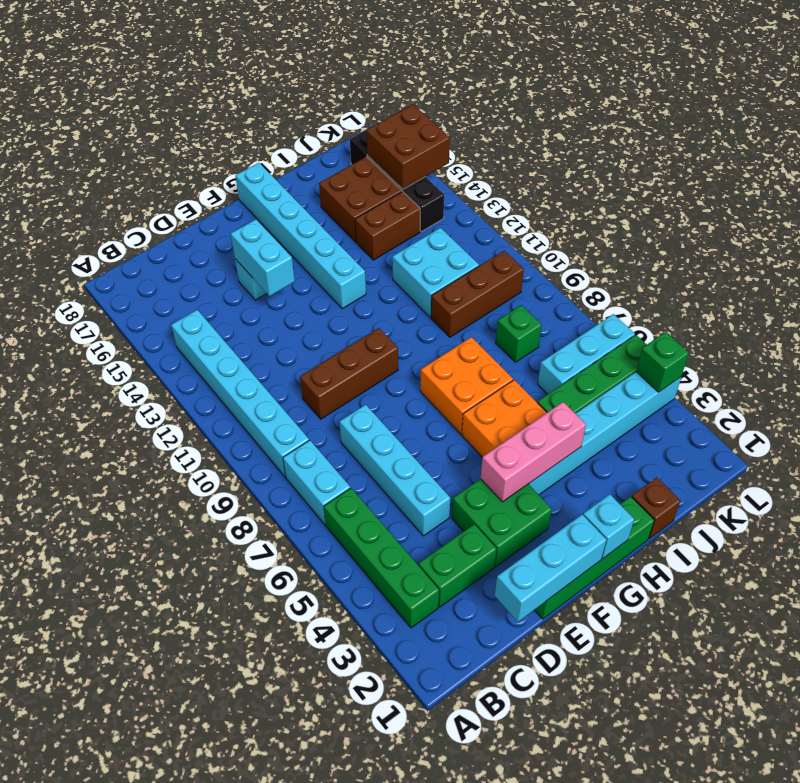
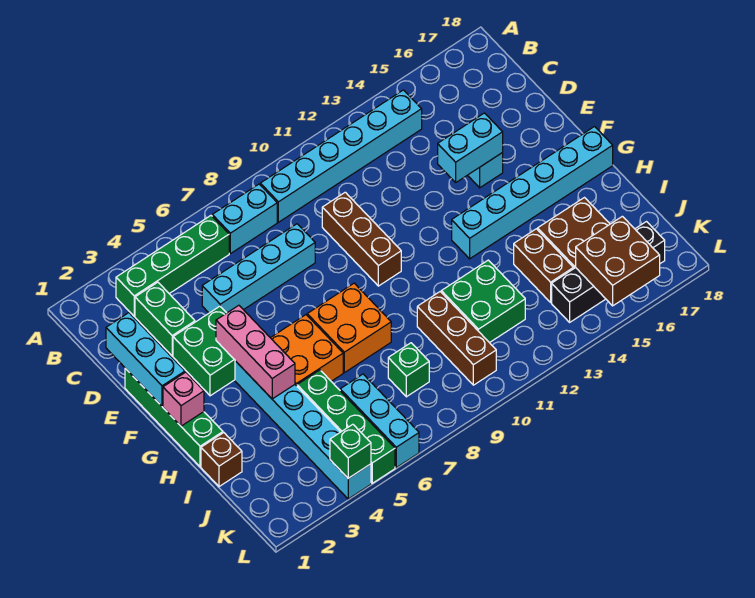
cyan 1x1 brick [583,494,634,559] -> pink 1x1 brick [163,372,204,426]
cyan 2x2 brick [392,228,479,317] -> green 2x2 brick [441,260,525,343]

